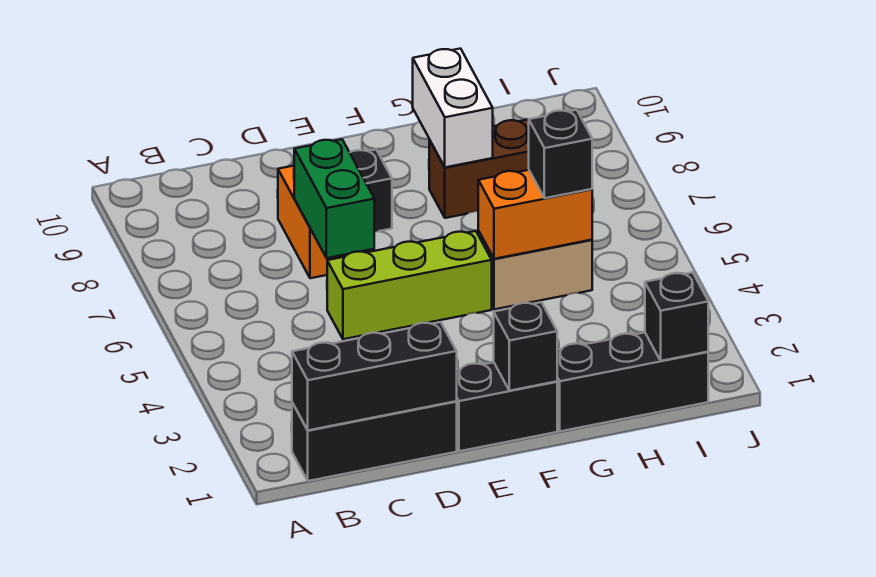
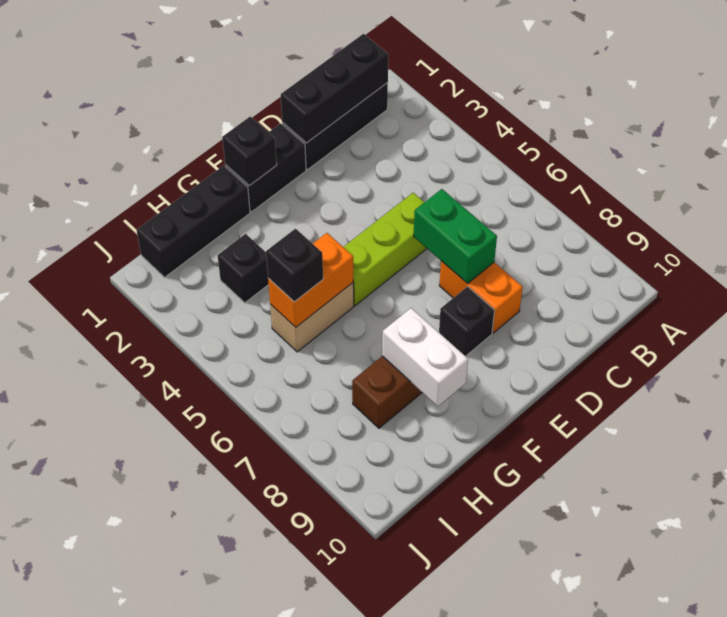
black 1x1 brick [645,272,708,361] -> black 1x1 brick moved to [218,234,269,303]

